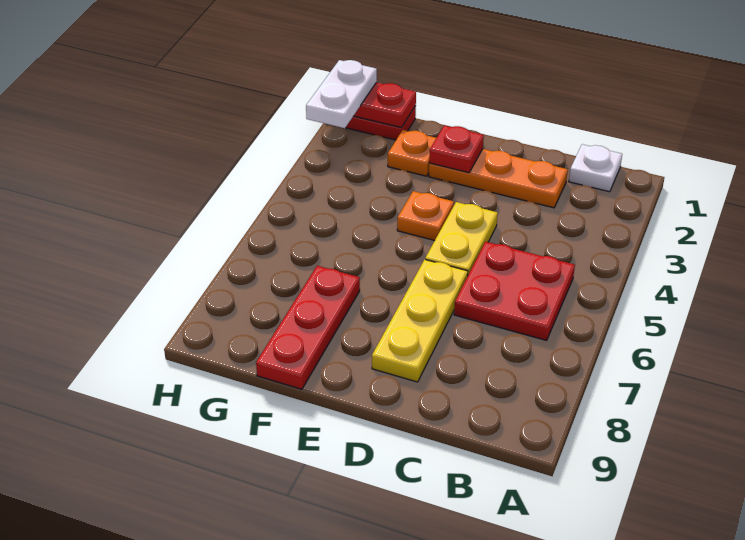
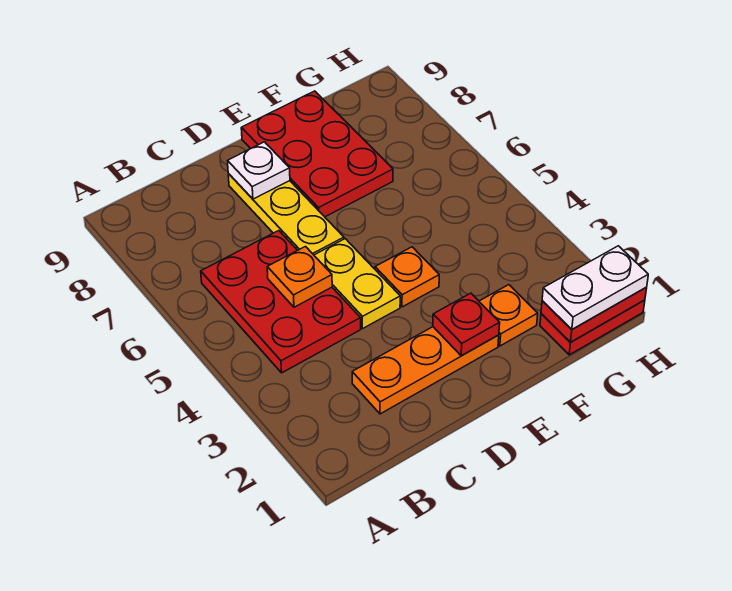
white 1x1 plate [569,144,622,192] -> white 1x1 plate moved to [228,142,290,199]
red 2x2 plate [454,242,575,340] -> red 2x3 plate [201,231,361,373]
none -> orange 1x1 plate [267,247,332,307]
red 1x3 plate [256,266,360,389] -> red 2x3 plate [241,91,393,217]
white 1x2 plate [306,60,377,128] -> white 1x2 plate turned to [542,246,648,329]

